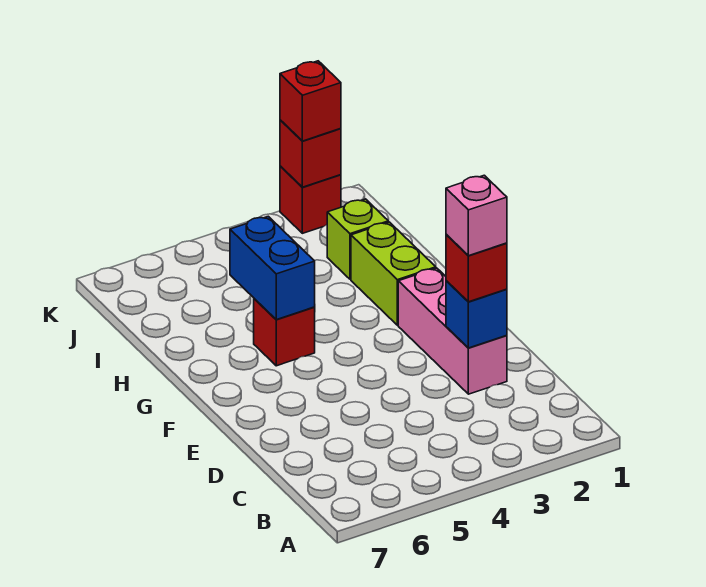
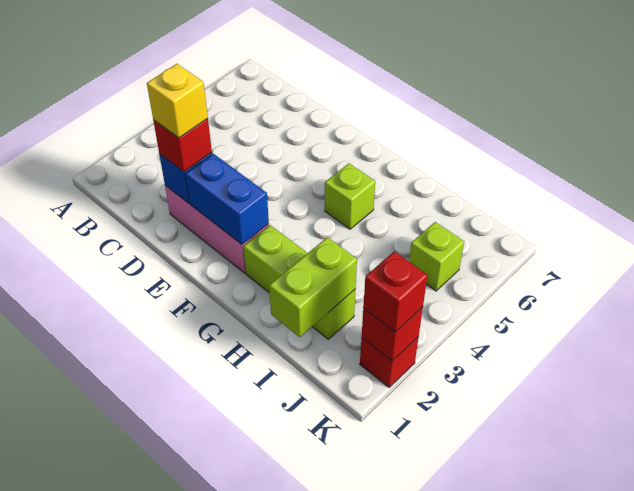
pink 1x1 brick [446,175,507,256] -> yellow 1x1 brick [147,64,208,138]
red 1x1 brick [254,299,315,366] -> lime 1x1 brick [325,163,375,229]
blue 1x2 brick [230,216,315,320] -> blue 1x2 brick moved to [186,154,269,244]
none -> lime 1x2 brick [269,237,357,337]
none -> lime 1x1 brick [409,222,464,291]

